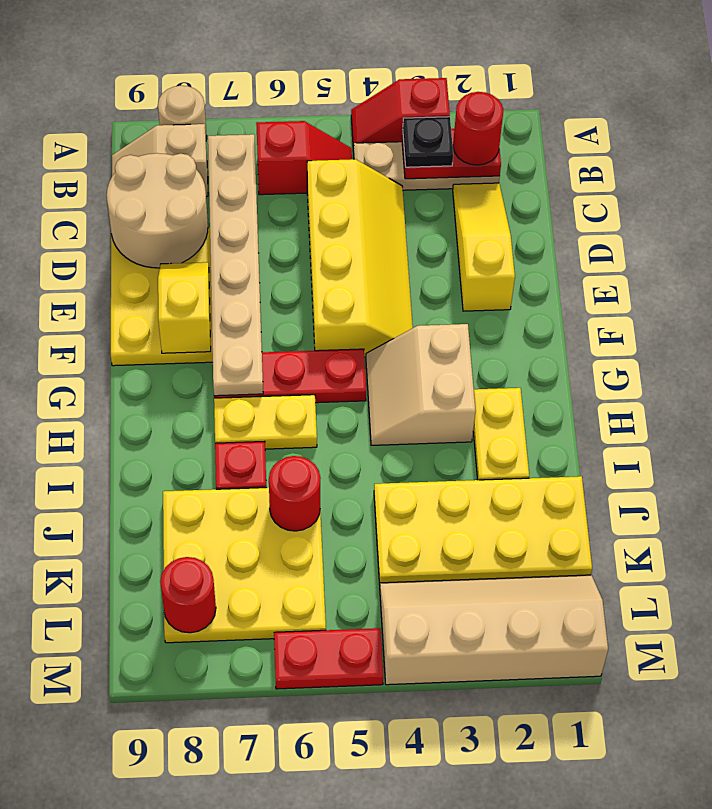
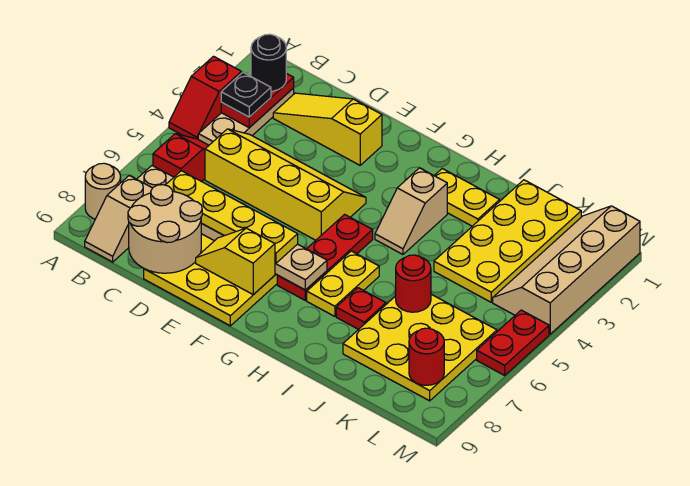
red 1x1 round brick [453,92,503,165] -> black 1x1 round brick [251,34,286,91]
none -> yellow 1x4 plate [166,171,298,263]
tan 2x2 slope [366,324,476,445] -> tan 1x2 slope [375,168,447,254]

